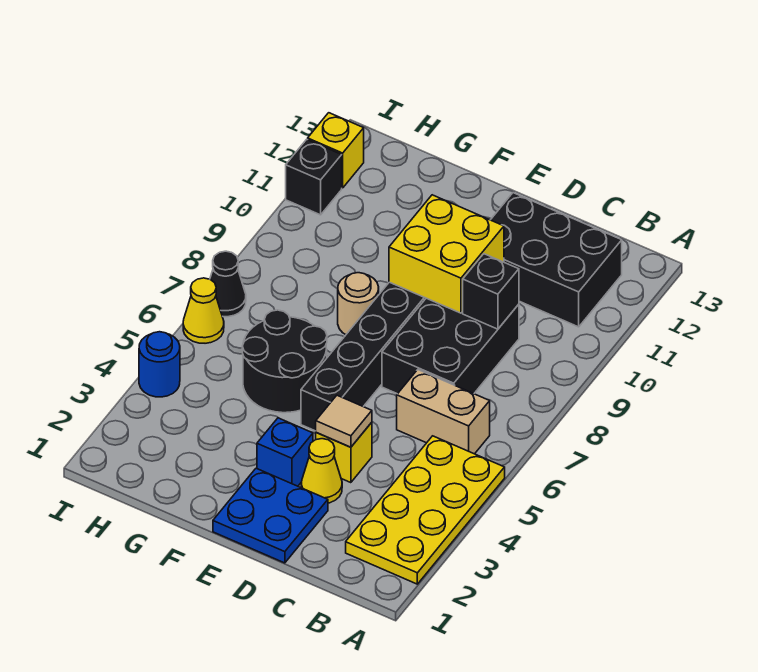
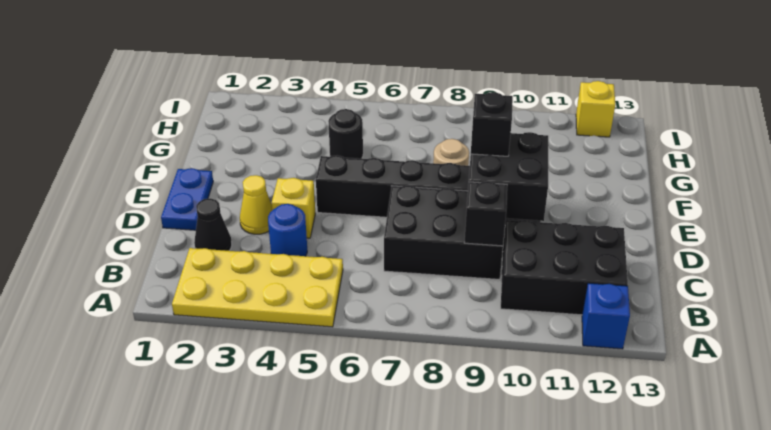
tan 1x2 brick [397,370,490,454] -> none
black 2x3 brick [491,193,622,327] -> black 2x3 brick turned to [501,220,628,315]
blue 2x2 plate [213,468,328,563] -> blue 1x2 plate [161,168,213,230]
tan 1x1 tile [316,395,372,447] -> none
yellow 2x2 brick [389,195,504,313] -> black 2x2 brick [469,132,548,221]
blue 1x1 brick [257,418,313,486] -> blue 1x1 brick moved to [582,283,630,349]
black 2x2 round brick [242,310,327,413] -> black 1x1 round brick [328,109,363,159]
blue 1x1 round brick [139,332,180,397] -> blue 1x1 round brick moved to [268,204,307,256]
yellow 1x1 cone [183,278,224,343] -> none
black 1x1 cone [210,251,246,317] -> black 1x1 cone moved to [194,198,232,251]
black 1x1 brick [286,139,342,215] -> black 1x1 brick moved to [471,92,513,156]

